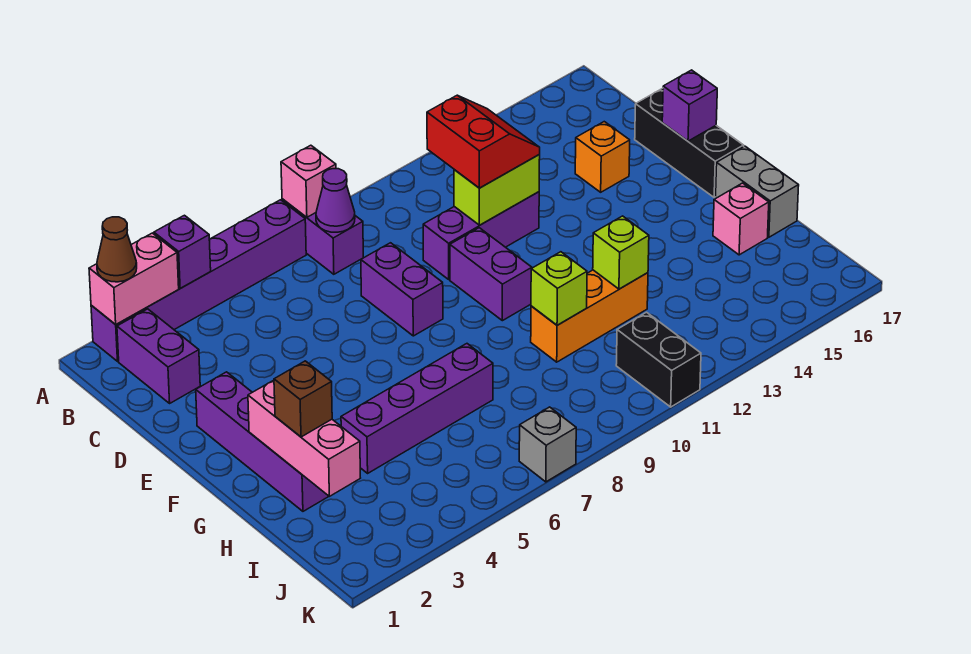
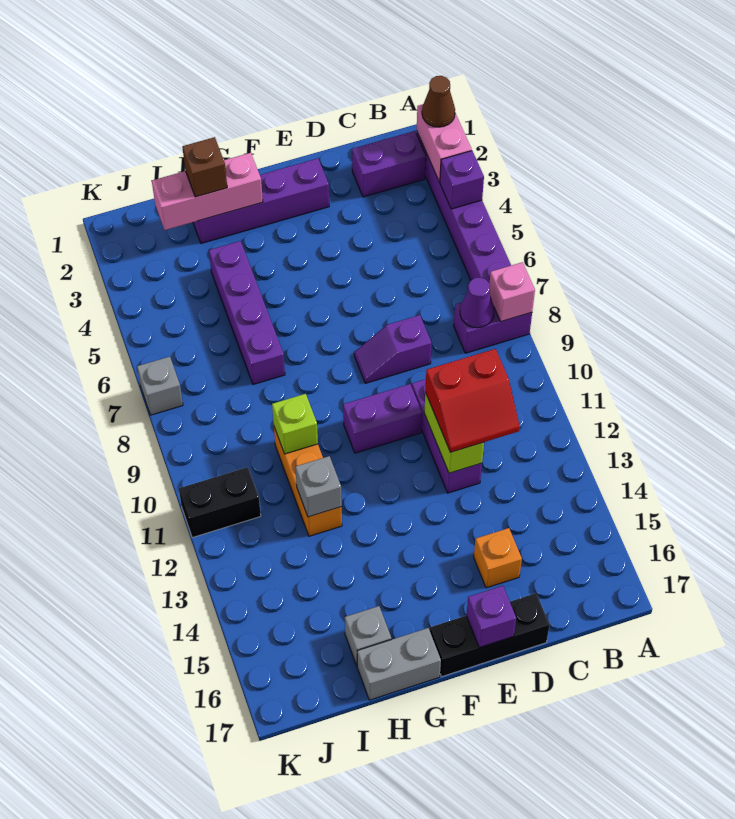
purple 1x2 brick [361,243,443,336] -> purple 1x2 slope [354,315,432,383]
lime 1x1 brick [593,216,649,289] -> grey 1x1 brick [295,456,342,517]
pink 1x1 brick [713,183,769,255] -> grey 1x1 brick [345,606,391,665]

